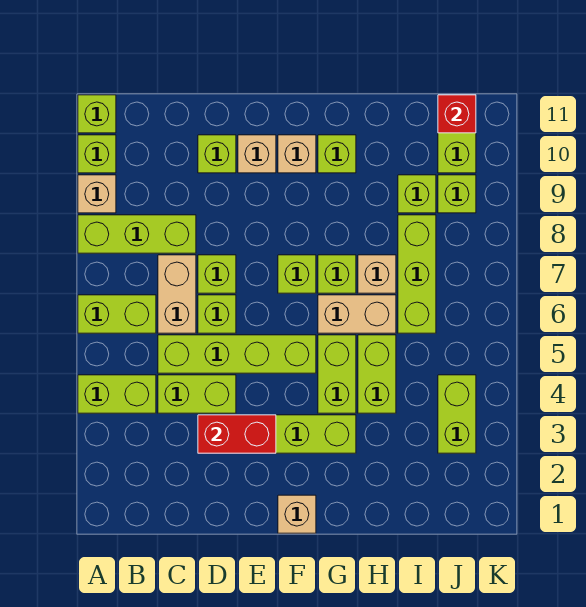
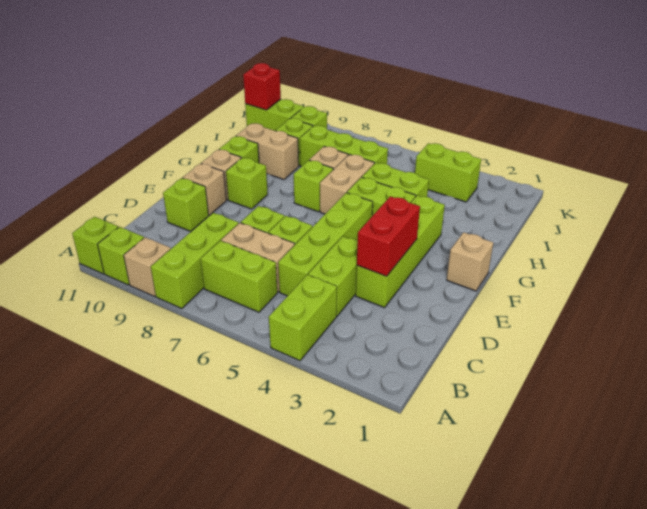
lime 1x2 brick [78,295,156,333] -> lime 1x2 brick turned to [201,241,277,312]
lime 1x1 brick [278,255,316,293] -> lime 1x1 brick moved to [226,158,268,209]
none -> tan 1x2 brick [236,123,299,180]

